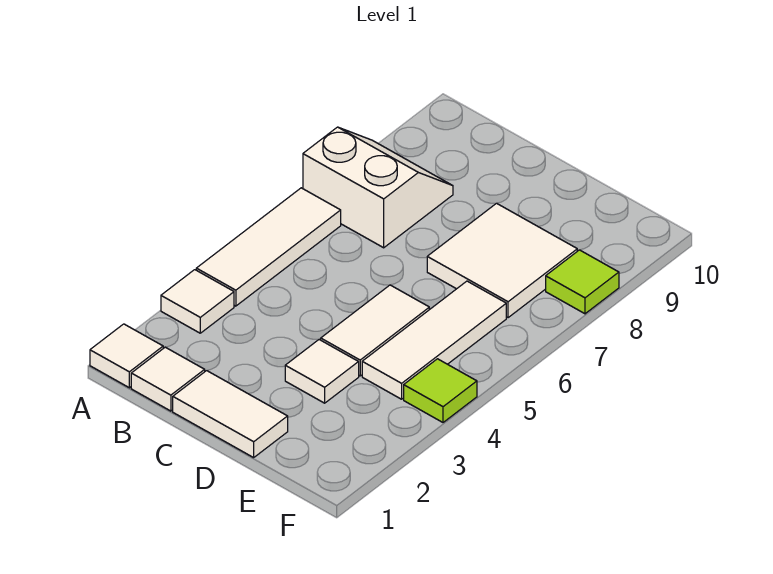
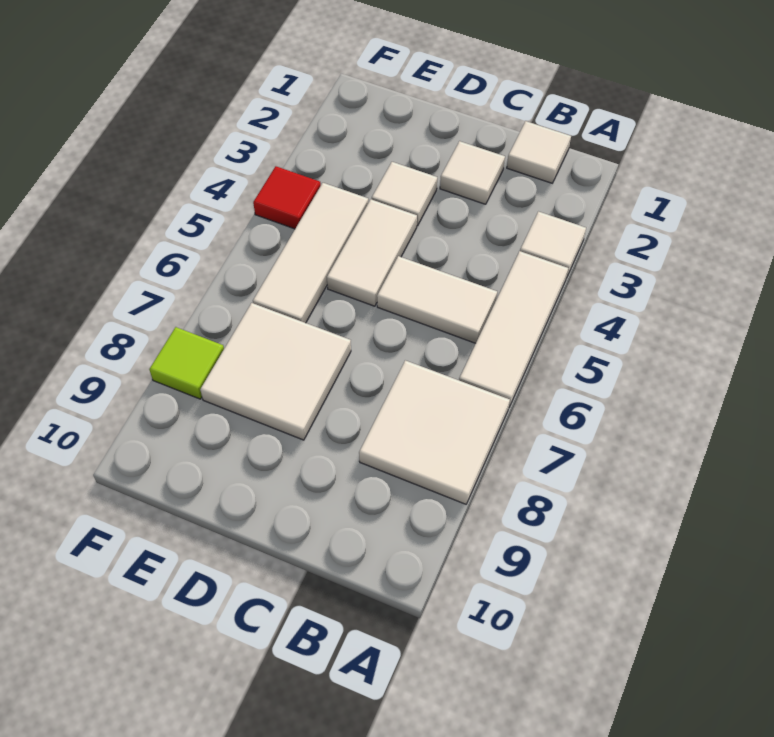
white 1x1 tile [90,324,163,388] -> white 1x1 tile moved to [440,141,505,204]
white 2x2 slope [303,127,453,248] -> white 2x2 tile [359,360,510,504]
white 1x2 tile [173,371,288,458] -> white 1x2 tile moved to [377,256,497,343]
lime 1x1 tile [404,359,477,422] -> red 1x1 tile [253,166,321,229]

